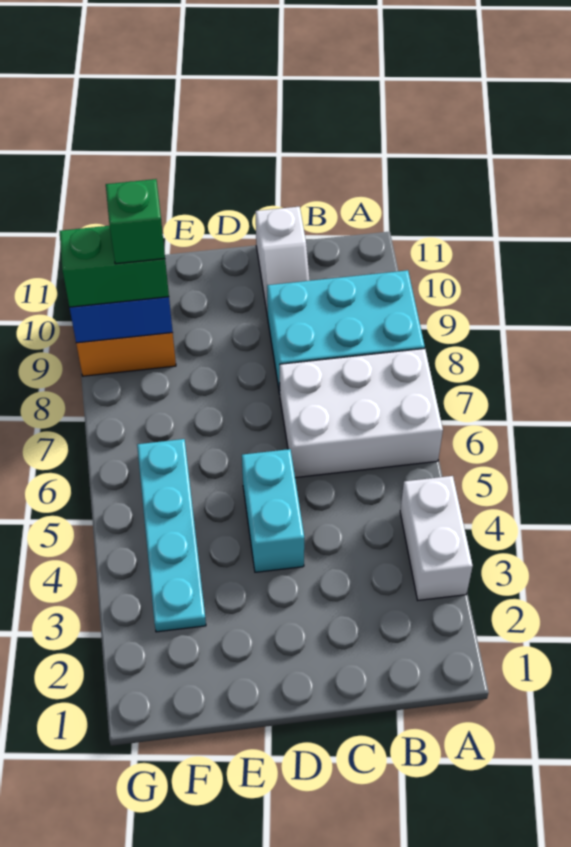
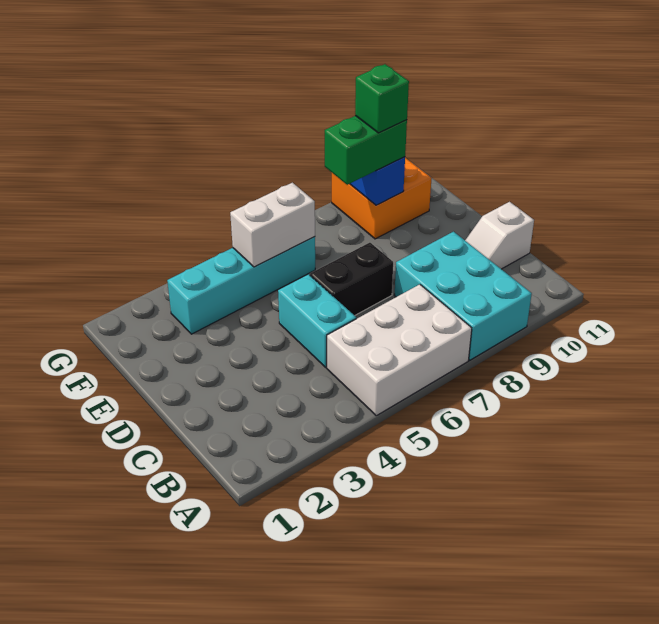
white 1x2 brick [400,476,473,600] -> white 1x2 brick moved to [230,183,315,267]
white 2x3 brick [280,349,443,478] -> white 2x3 brick turned to [327,284,472,416]
cyan 1x2 brick [242,449,304,572] -> cyan 1x2 brick turned to [278,274,356,367]
none -> black 1x2 brick [310,243,393,316]
cyan 1x4 plate [137,439,206,632] -> cyan 1x4 brick [167,237,315,334]
green 1x2 brick [60,226,169,307] -> green 1x2 brick turned to [325,116,407,185]

